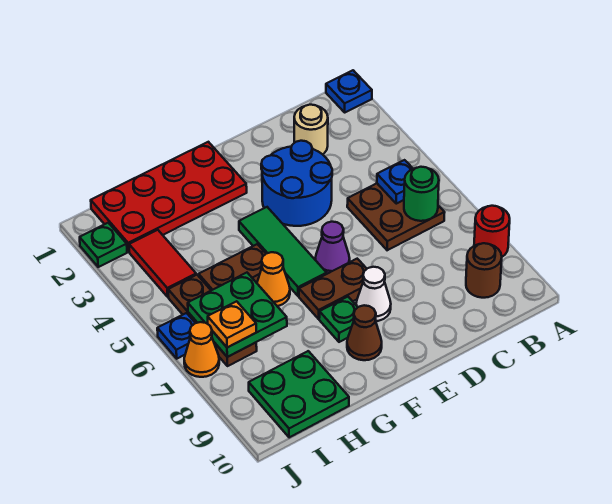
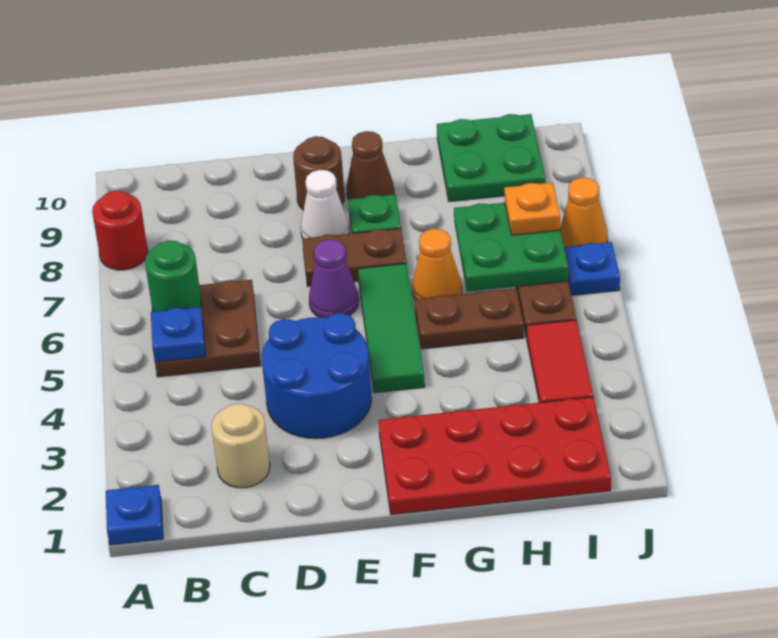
brown 1x1 round brick [466,243,502,298] -> brown 1x1 round brick moved to [293,136,345,210]
green 1x1 plate [80,223,127,267] -> none

